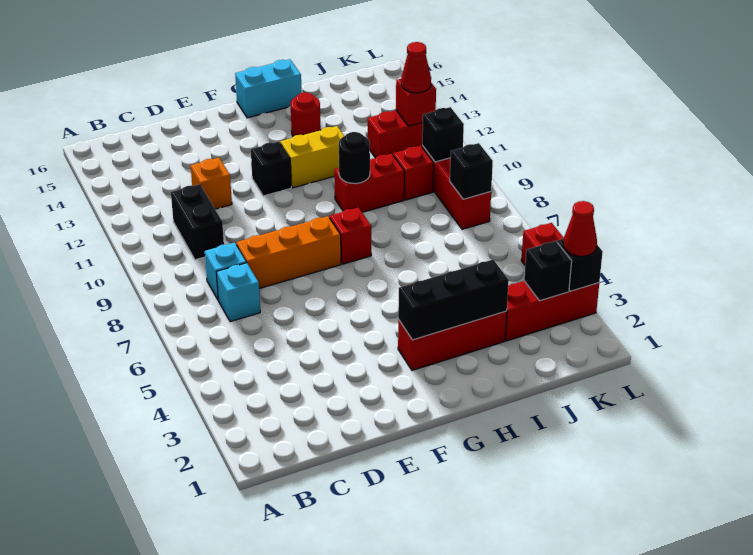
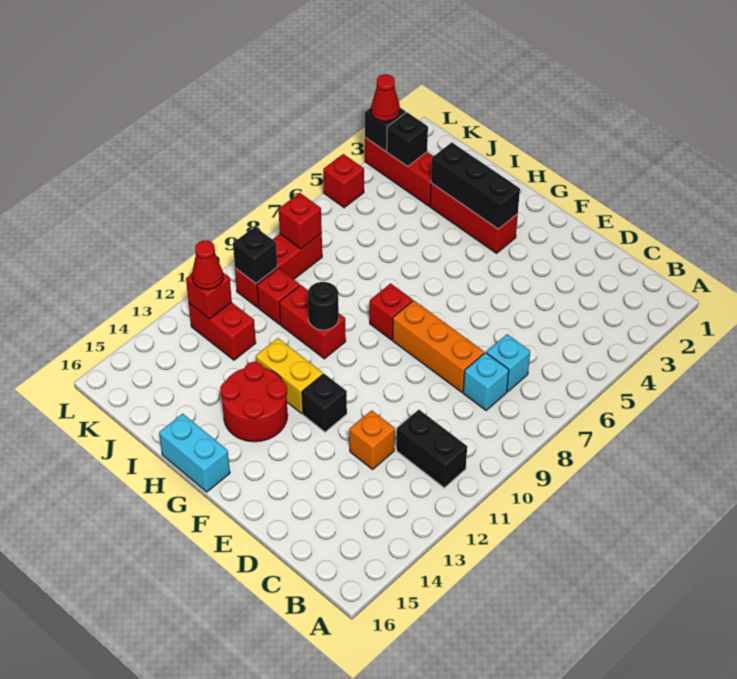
black 1x2 brick [171,184,224,260] -> black 1x2 brick turned to [397,410,467,488]
red 1x1 round brick [291,93,321,136] -> red 2x2 round brick [220,362,288,442]
black 1x1 brick [450,143,493,199] -> red 1x1 brick [279,193,322,249]

